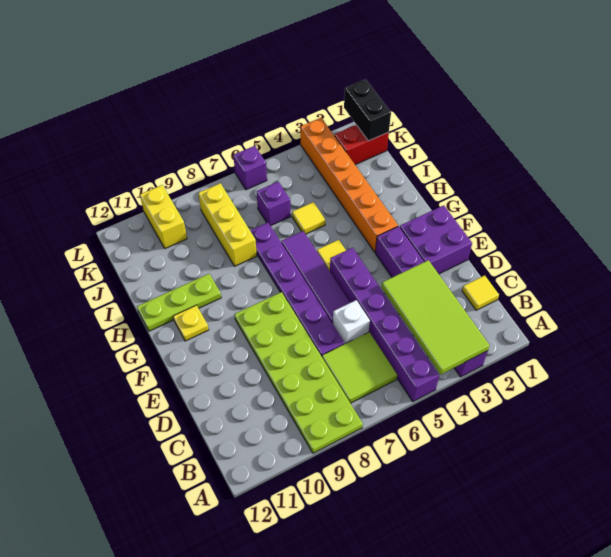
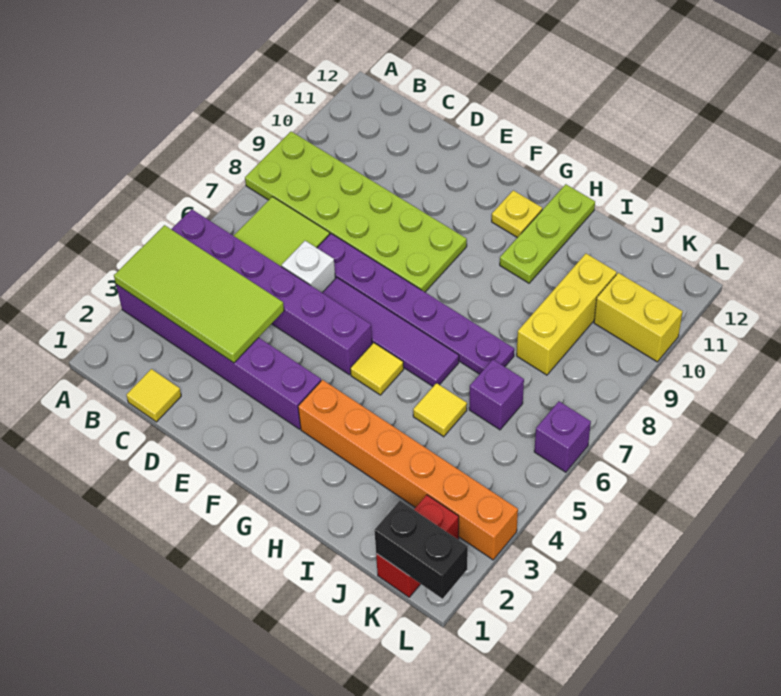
purple 2x2 brick [400,205,472,274] -> none
yellow 1x3 brick [198,183,257,266] -> yellow 1x3 brick turned to [517,254,617,375]

